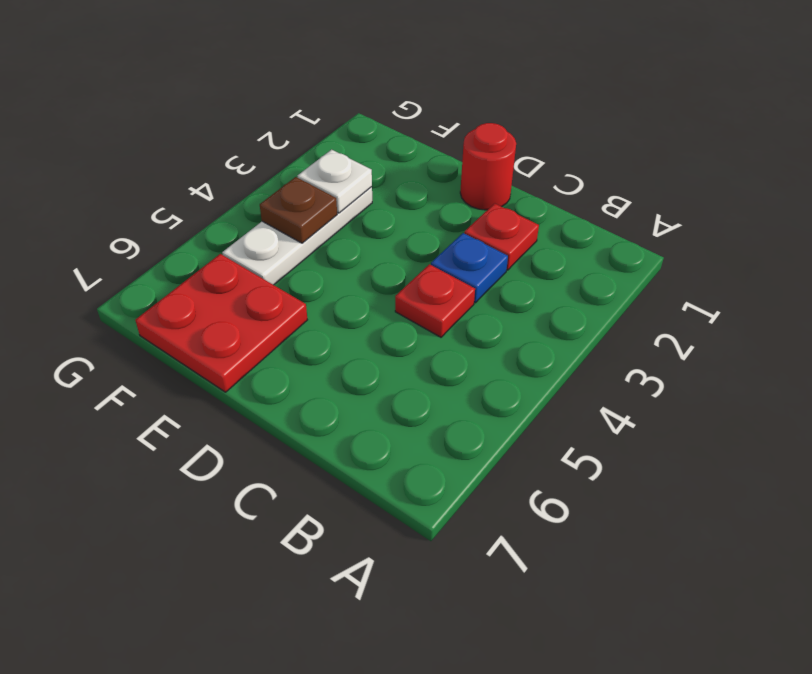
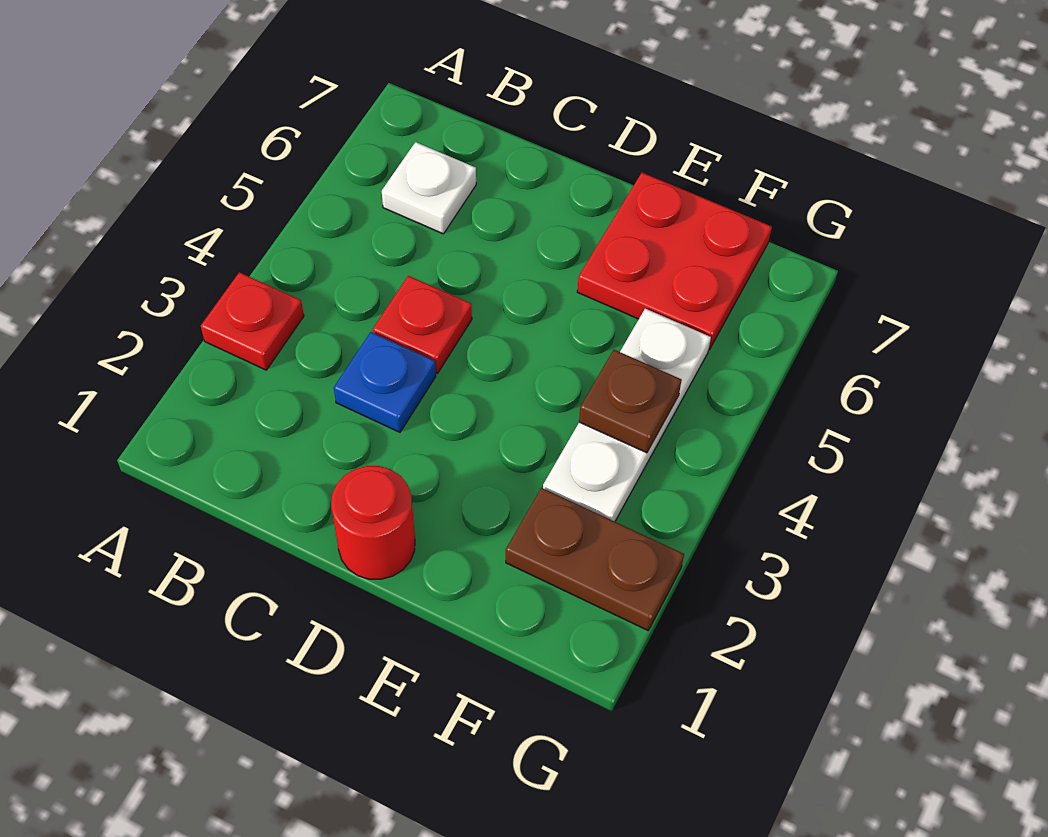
red 1x1 plate [464,203,539,270] -> red 1x1 plate moved to [201,272,304,370]
none -> brown 1x2 plate [506,488,684,630]
white 1x1 plate [298,150,372,213] -> white 1x1 plate moved to [382,142,476,234]

